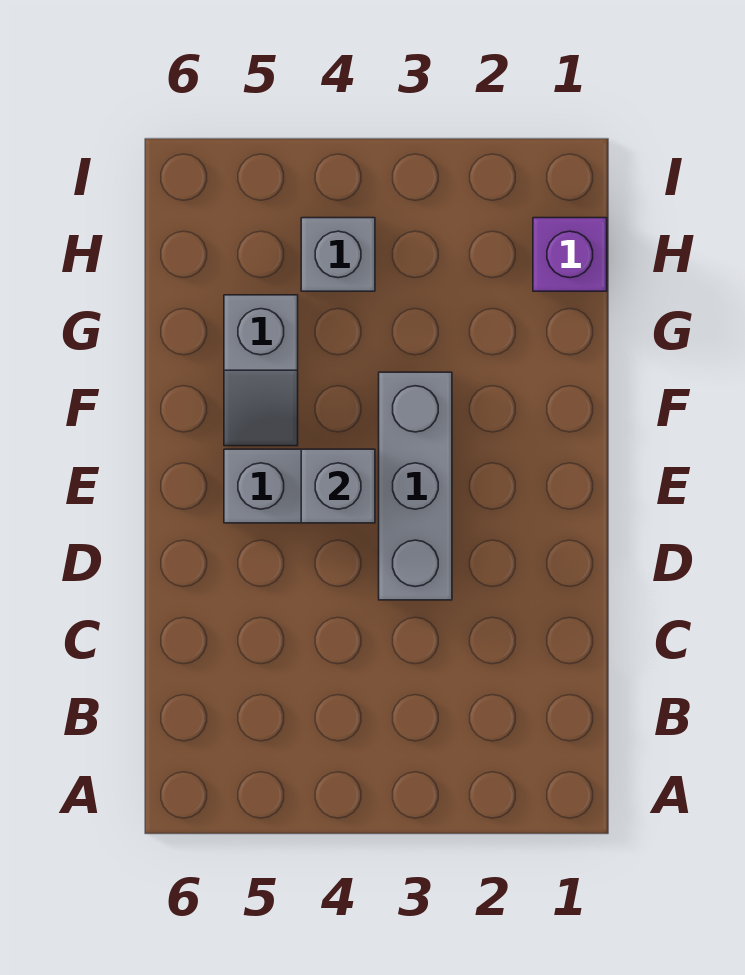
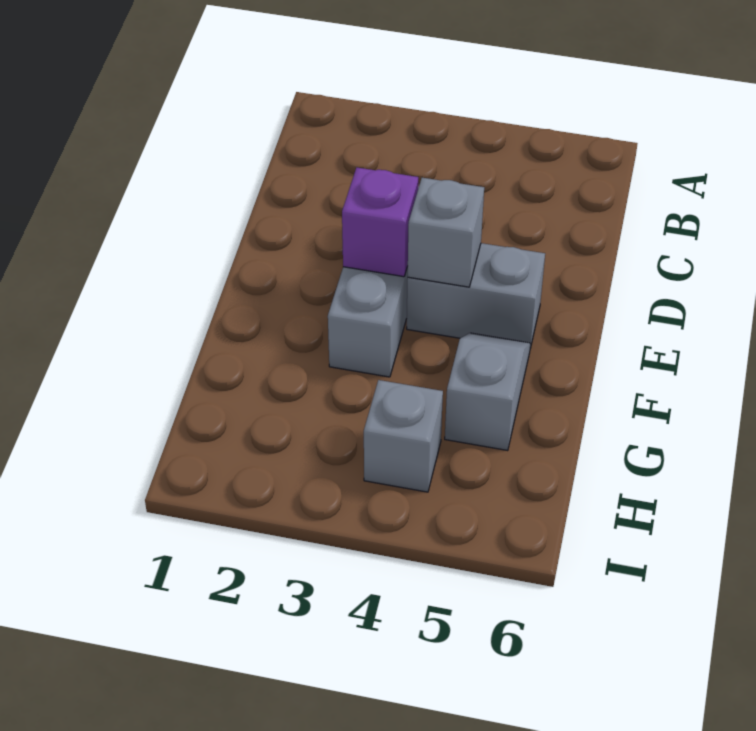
purple 1x1 brick [533,218,607,291] -> purple 1x1 brick moved to [342,168,418,277]

